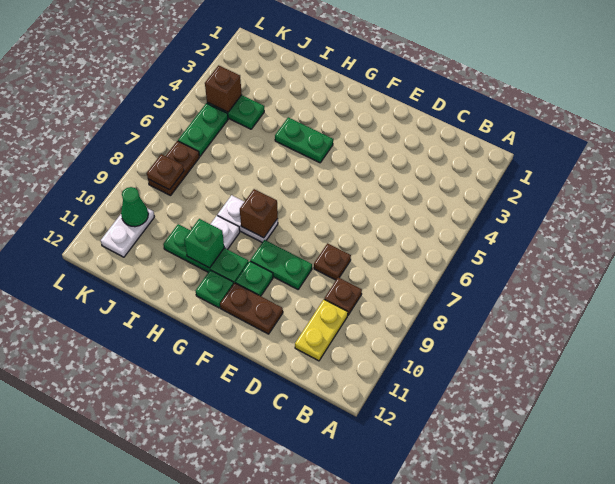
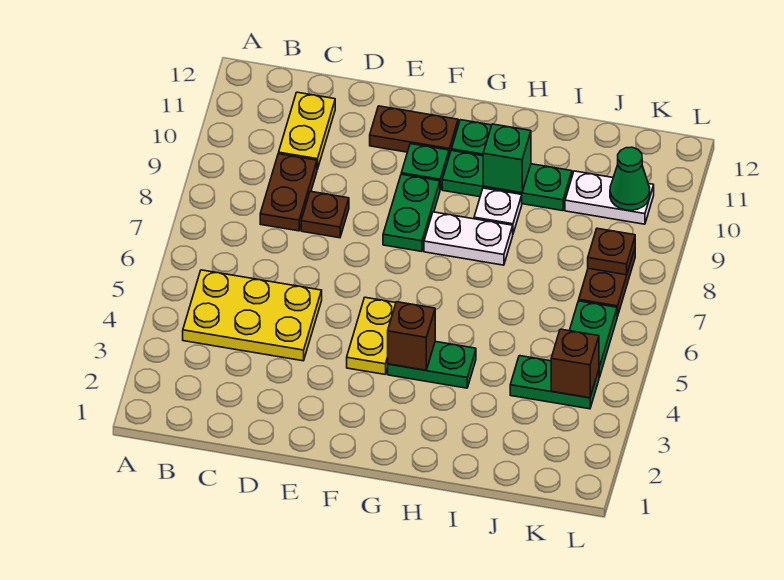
none -> yellow 2x3 plate [183,270,322,361]
brown 1x1 plate [324,277,362,315] -> brown 1x2 plate [260,154,317,231]
green 1x2 plate [250,240,312,289] -> green 1x2 plate turned to [383,174,440,252]
none -> yellow 1x2 plate [347,297,396,374]
brown 1x1 brick [240,189,278,238] -> brown 1x1 brick moved to [388,302,435,370]
white 1x2 plate [101,208,155,257] -> white 1x2 plate turned to [565,171,654,224]

